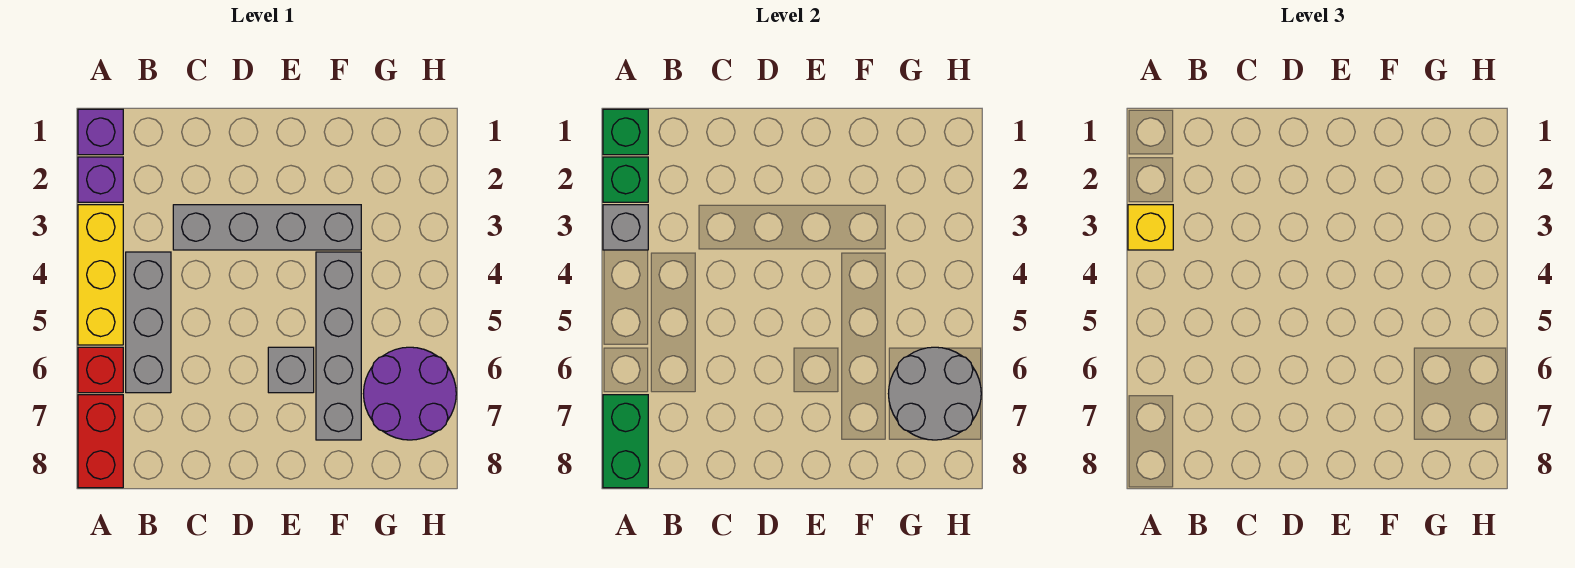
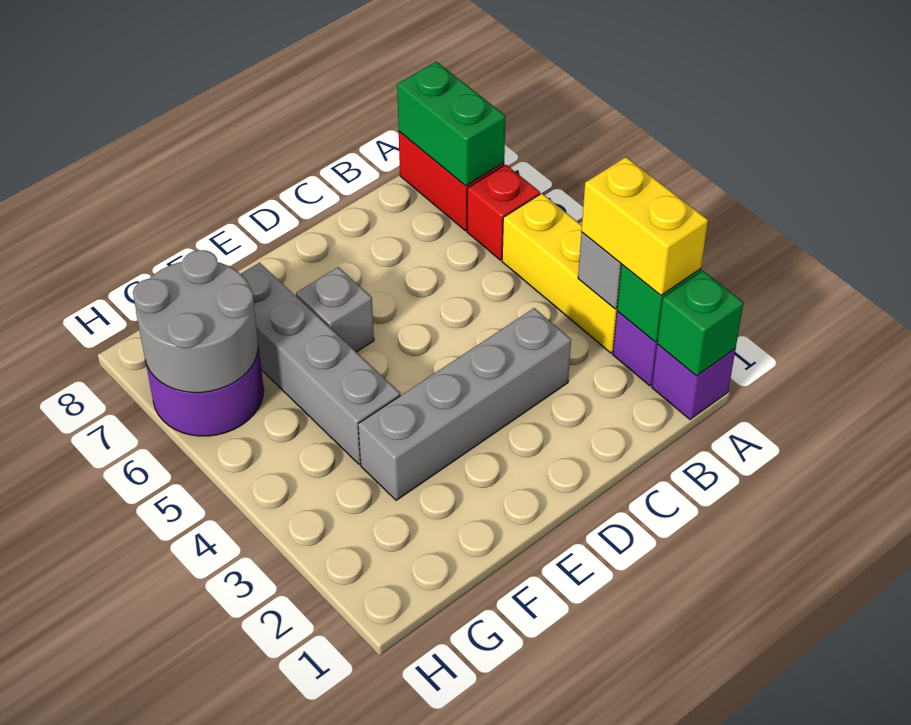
yellow 1x1 brick [1128,205,1173,250] -> yellow 1x2 brick [582,157,708,295]
grey 1x3 brick [126,252,171,393] -> none

